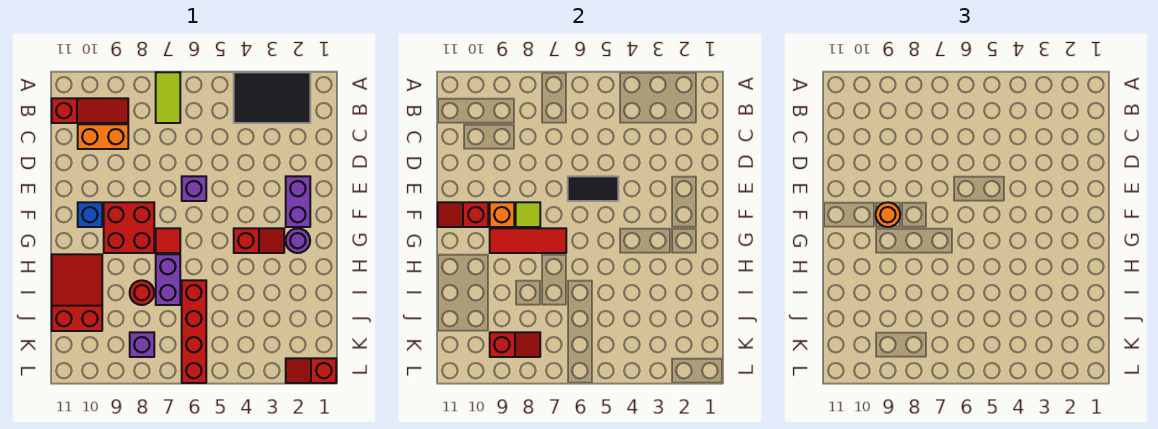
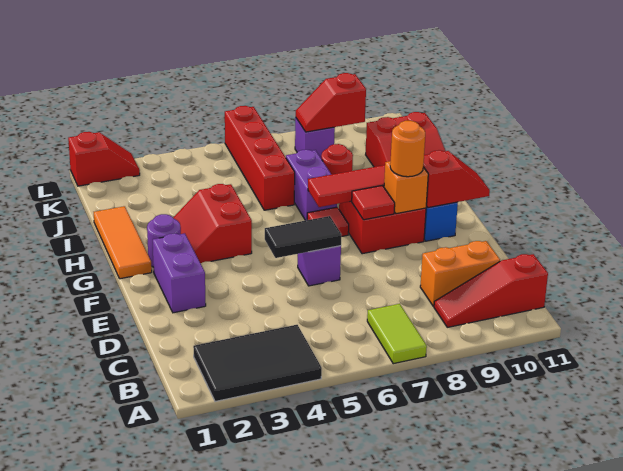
lime 1x1 tile [516,202,540,227] -> red 1x1 tile [352,186,395,220]
none -> orange 1x3 tile [94,206,152,279]
red 1x2 slope [234,228,284,253] -> red 2x2 slope [173,184,252,263]

